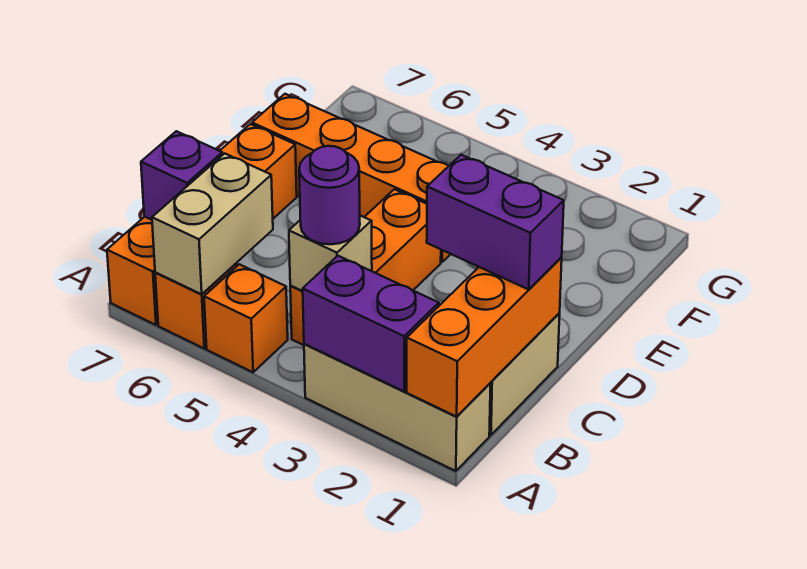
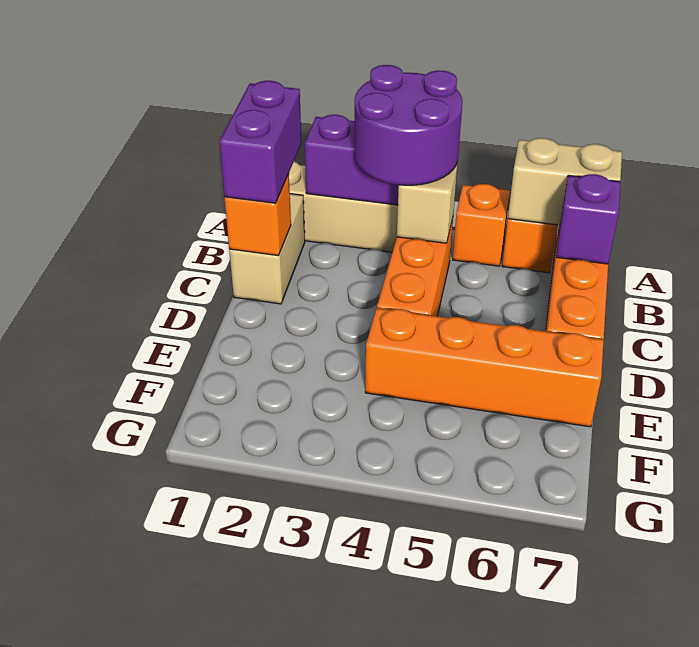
orange 1x3 brick [407,258,562,417] -> orange 1x1 brick [225,174,291,256]
tan 1x2 brick [152,153,273,294] -> tan 1x2 brick turned to [508,138,622,225]
purple 1x1 round brick [299,146,360,244] -> purple 2x2 round brick [355,65,463,185]
purple 1x2 brick [427,155,564,289] -> purple 1x2 brick turned to [219,81,302,203]

